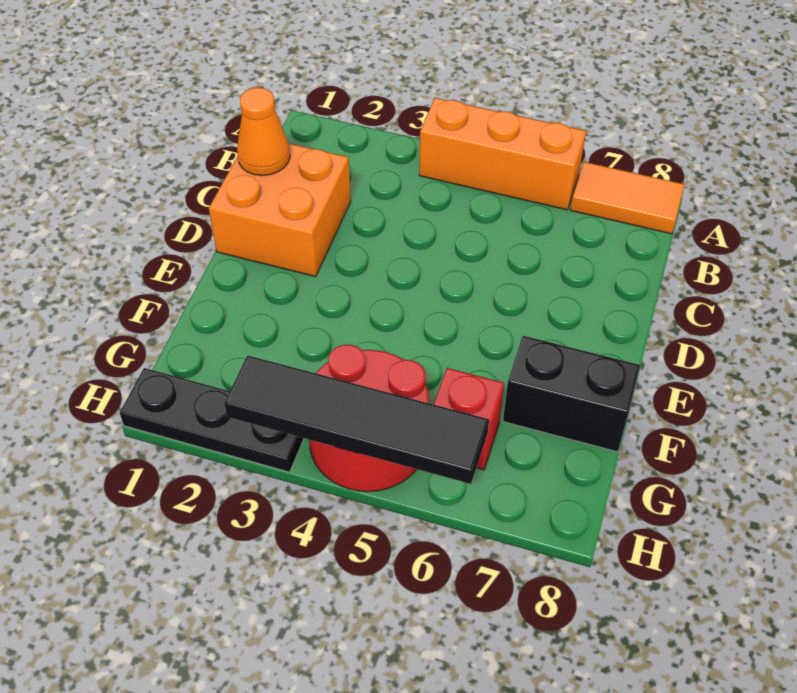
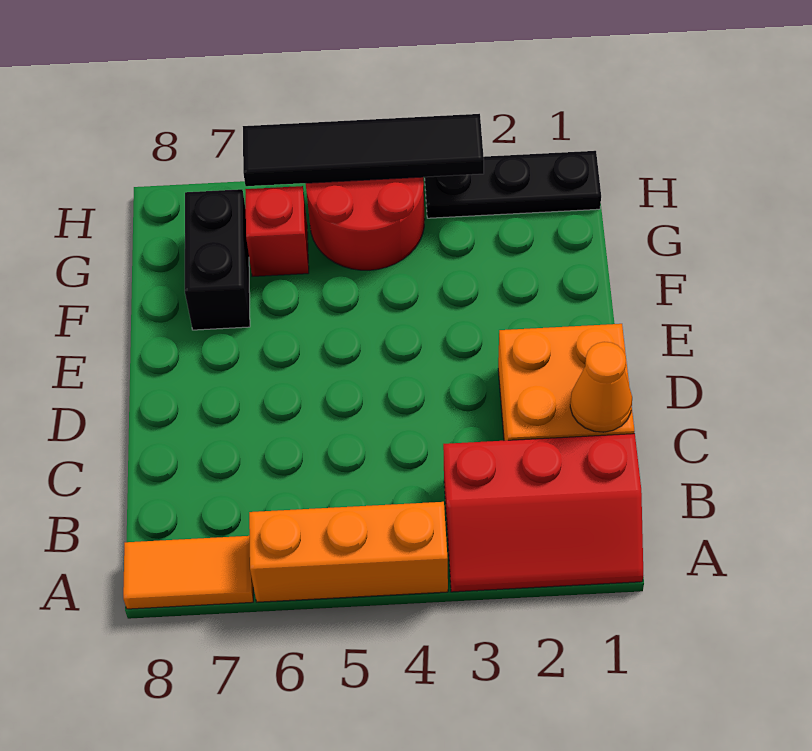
none -> red 2x3 slope [443,434,643,592]
black 1x2 brick [503,336,640,452] -> black 1x2 brick turned to [185,189,250,330]

